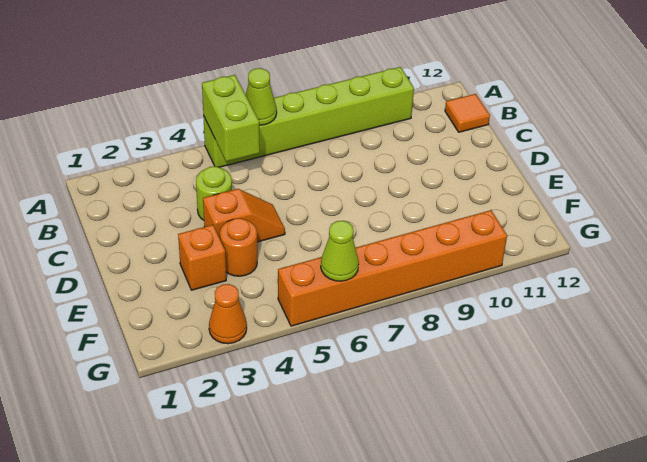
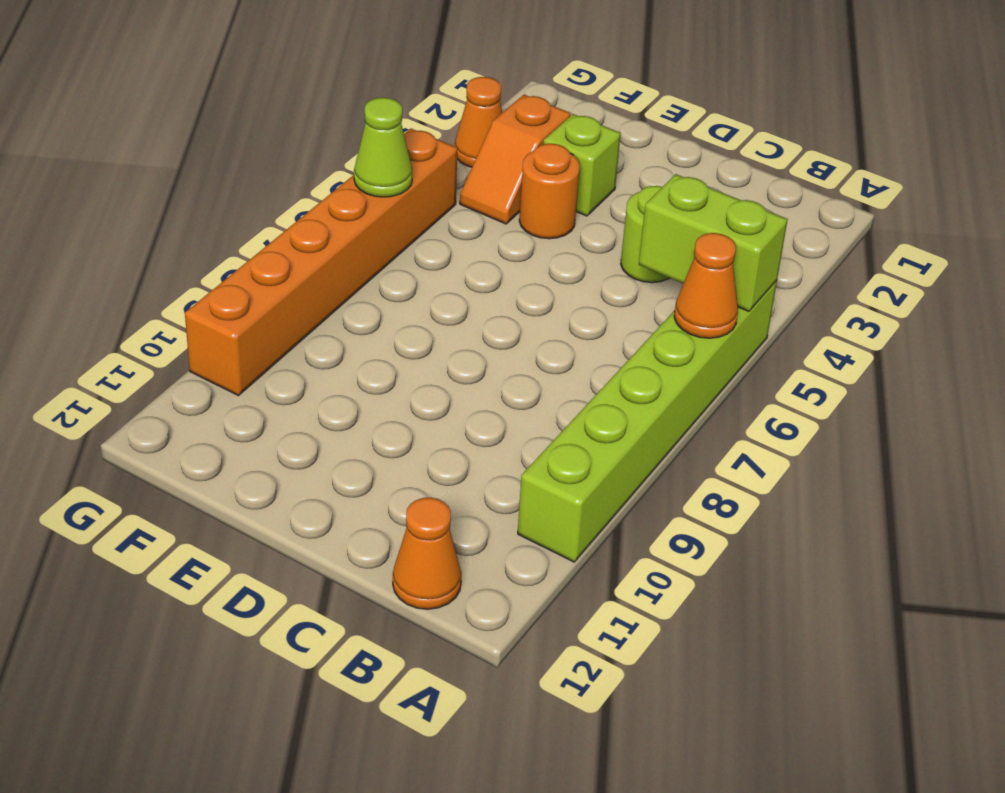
lime 1x1 cone [246,68,277,125] -> orange 1x1 cone [674,233,738,338]
orange 1x1 tile [445,94,490,132] -> orange 1x1 cone [393,497,462,609]
orange 1x2 slope [203,189,285,242] -> orange 1x2 slope moved to [460,95,571,224]
orange 1x1 brick [178,225,226,290] -> lime 1x1 brick [543,114,621,216]

